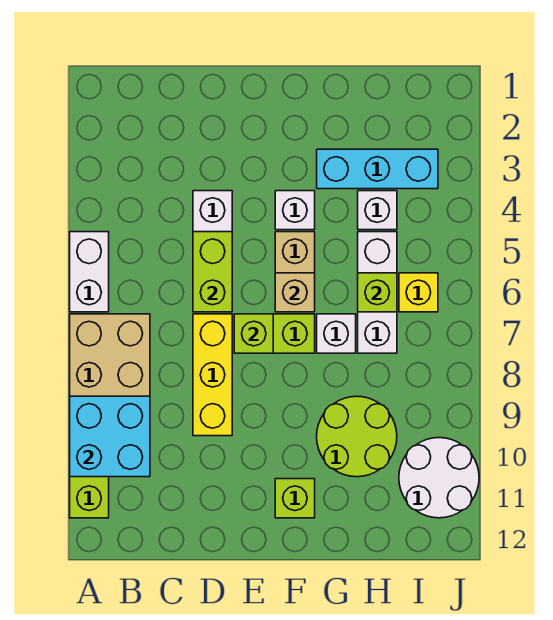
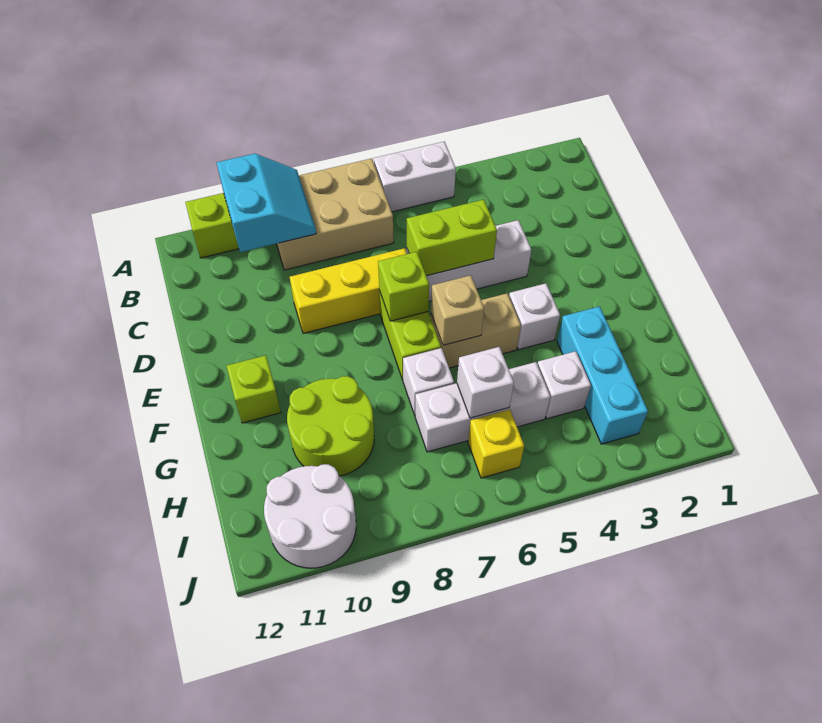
cyan 2x2 brick [70,396,150,477] -> cyan 2x2 slope [217,154,316,252]
lime 1x1 brick [358,273,397,312] -> white 1x1 brick [457,347,514,418]

